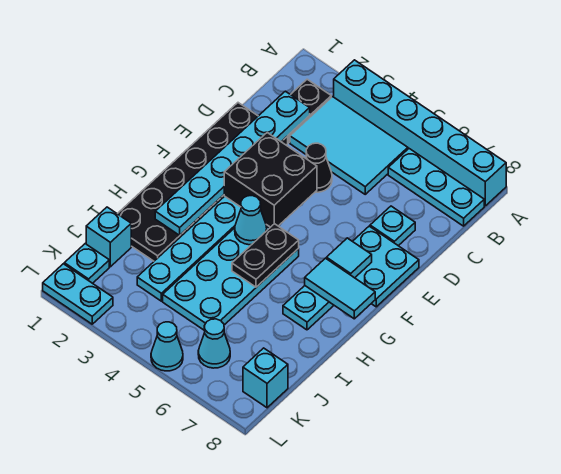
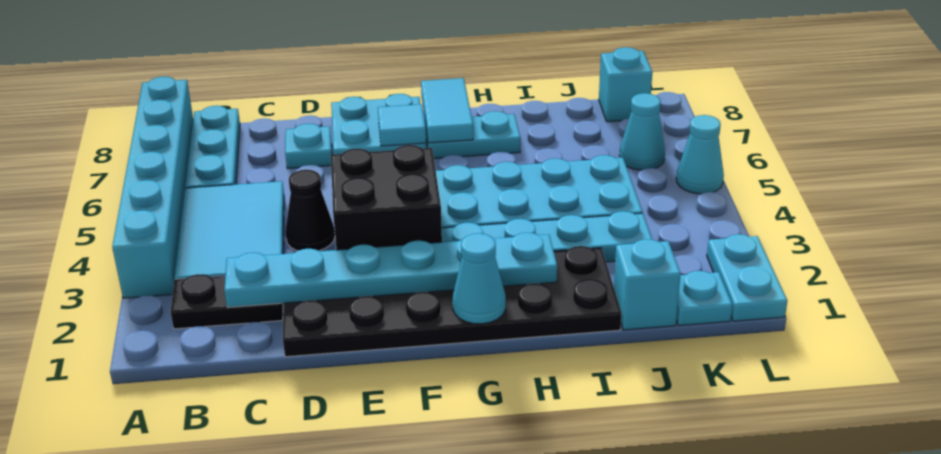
cyan 1x1 cone [235,196,267,245] -> cyan 1x1 cone moved to [452,233,506,324]
black 1x2 plate [232,224,299,287] -> none

